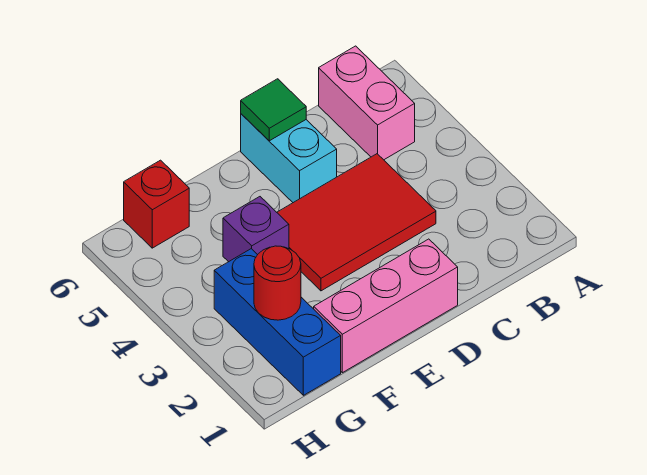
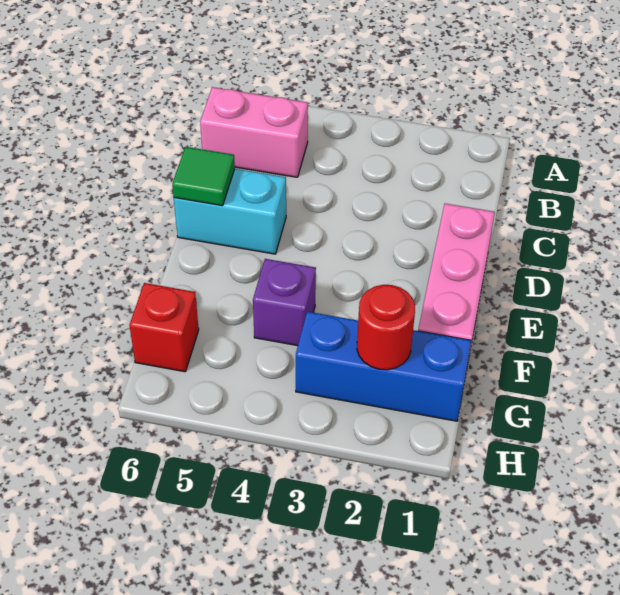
red 2x3 tile [277,154,436,291] -> none

